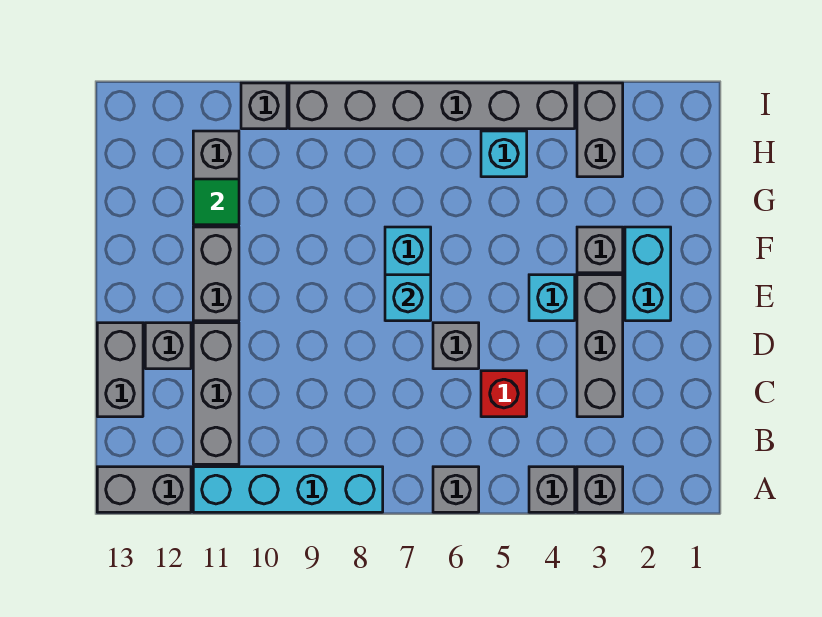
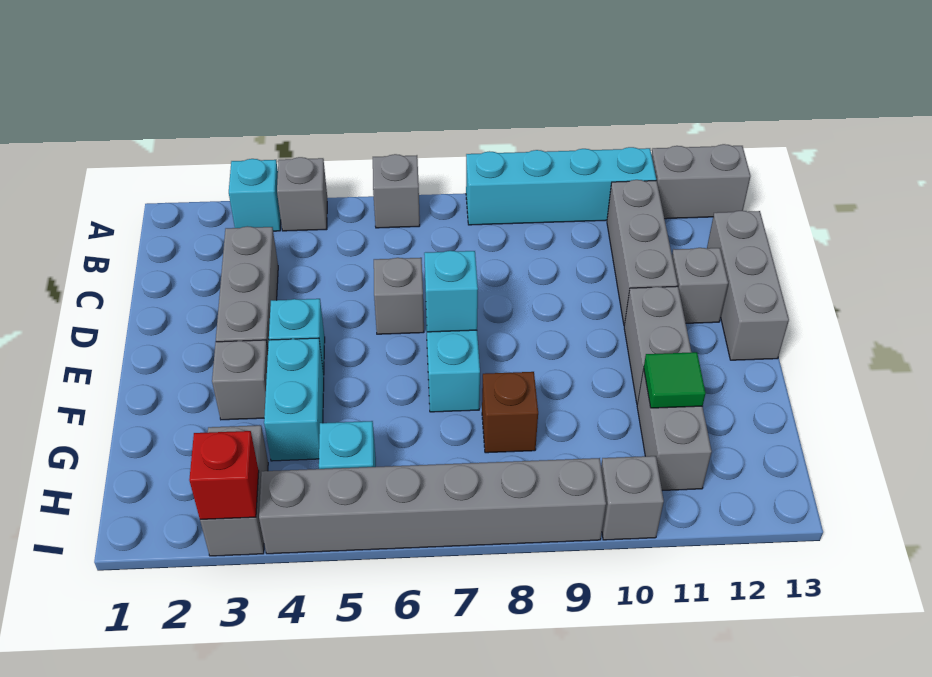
grey 1x1 brick [577,467,623,512] -> cyan 1x1 brick [229,159,281,231]
red 1x1 brick [481,371,527,417] -> red 1x1 brick moved to [189,431,259,519]
grey 1x2 brick [97,323,143,417] -> grey 1x3 brick [707,211,789,360]
cyan 1x2 brick [625,227,671,321] -> cyan 1x2 brick moved to [264,338,324,461]
none -> brown 1x1 brick [482,372,538,453]

